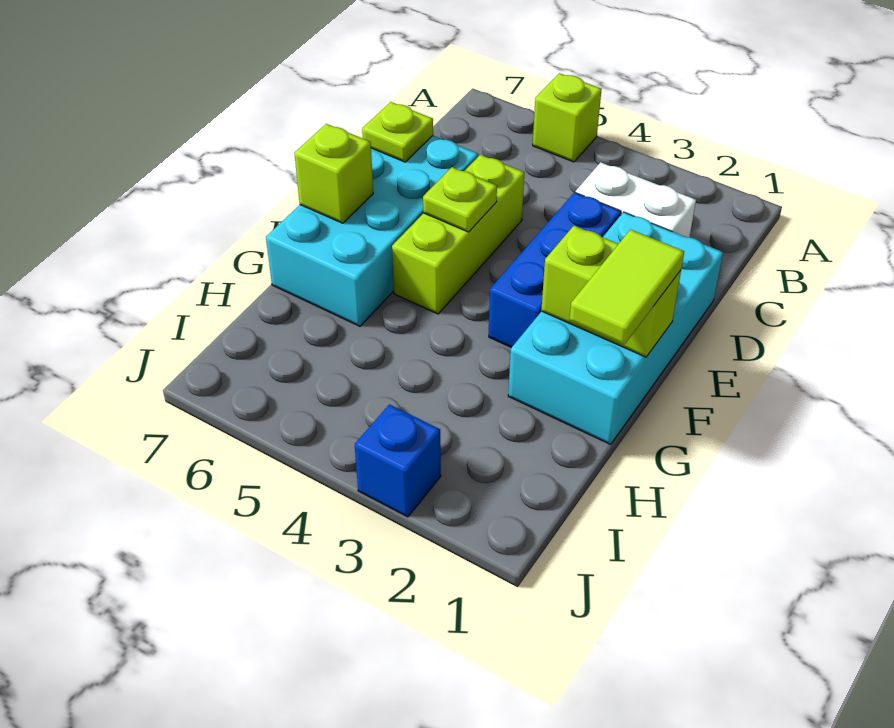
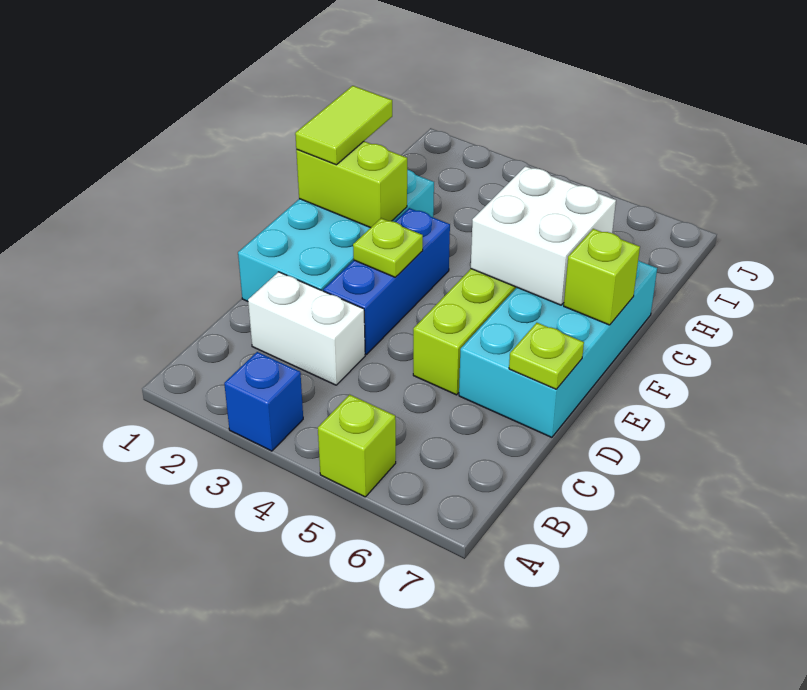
lime 1x1 plate [423,167,497,232] -> lime 1x1 plate moved to [353,218,423,277]
none -> white 2x2 brick [471,166,616,305]
blue 1x1 brick [355,404,441,517] -> blue 1x1 brick moved to [224,352,303,451]

